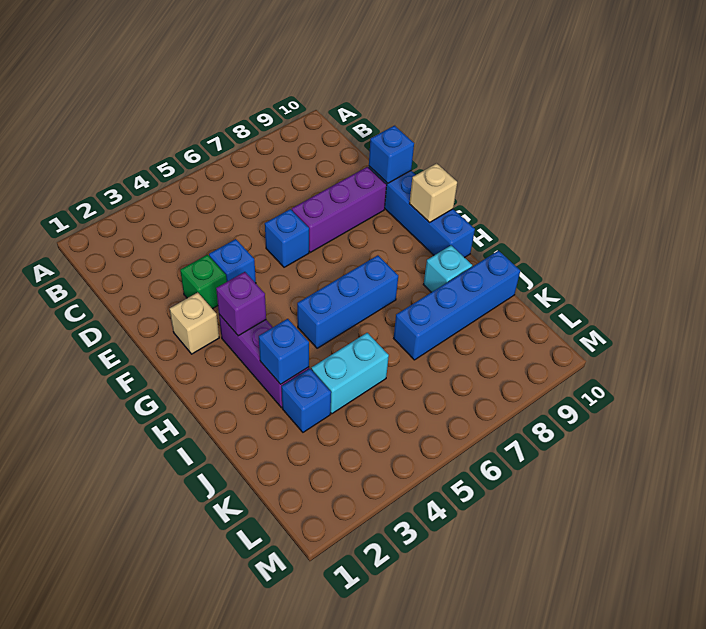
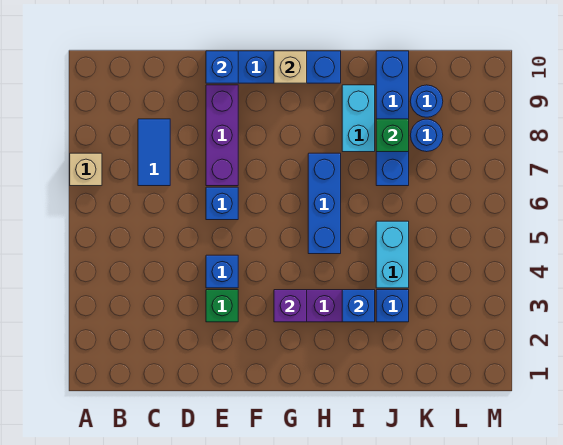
none -> blue 1x2 tile [138,119,170,186]
tan 1x1 brick [170,292,219,354] -> tan 1x1 brick moved to [70,153,102,186]
cyan 1x1 brick [424,245,472,292] -> cyan 1x2 brick [342,85,375,152]
none -> green 1x1 brick [376,119,409,152]
none -> blue 1x1 round brick [410,119,443,152]
none -> blue 1x1 round brick [410,85,443,117]

